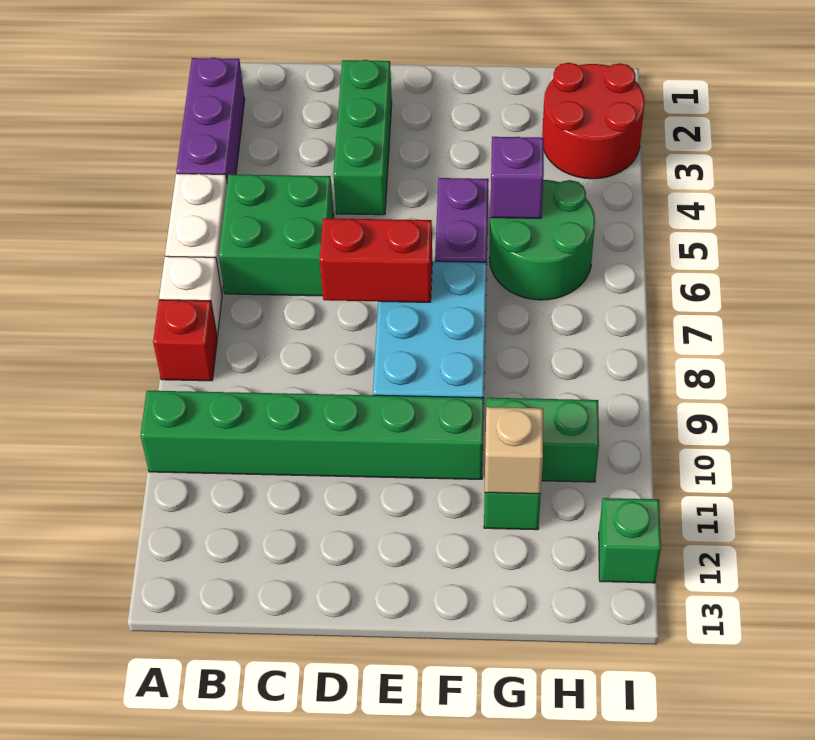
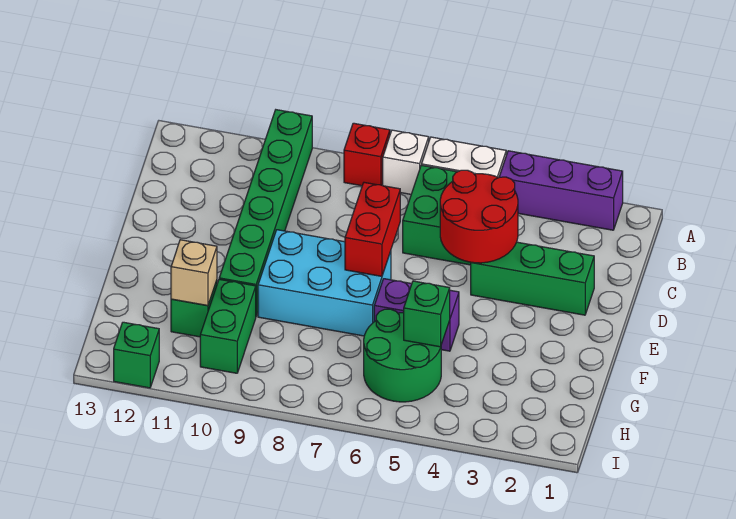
purple 1x1 brick [490,137,544,218] -> green 1x1 brick [404,281,450,347]
red 2x2 round brick [542,63,645,179] -> red 2x2 round brick moved to [440,170,518,263]

